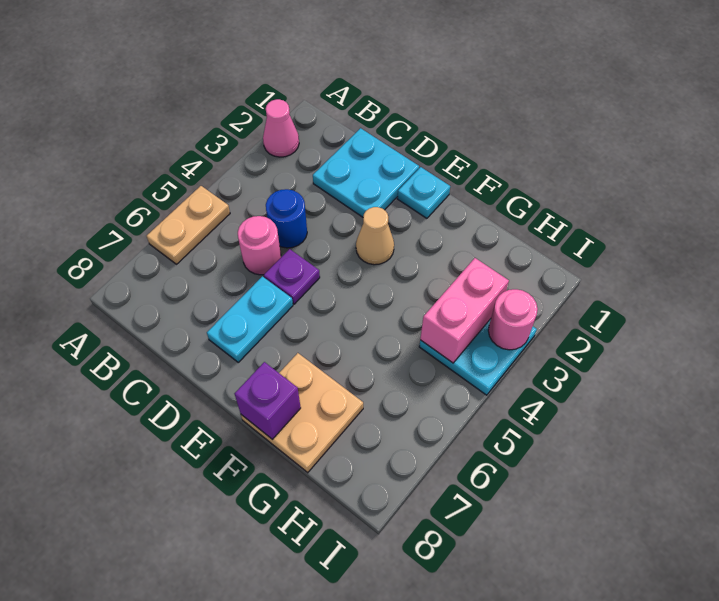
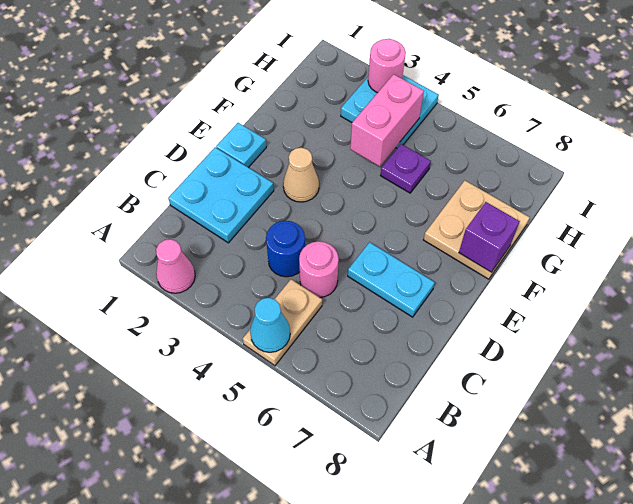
tan 1x2 plate [147,186,230,264] -> tan 1x2 plate turned to [243,279,322,366]
none -> cyan 1x1 cone [250,298,290,352]
purple 1x1 plate [264,249,320,304] -> purple 1x1 plate moved to [381,144,431,193]
pink 1x2 brick [420,258,509,363] -> pink 1x2 brick turned to [350,74,424,166]

